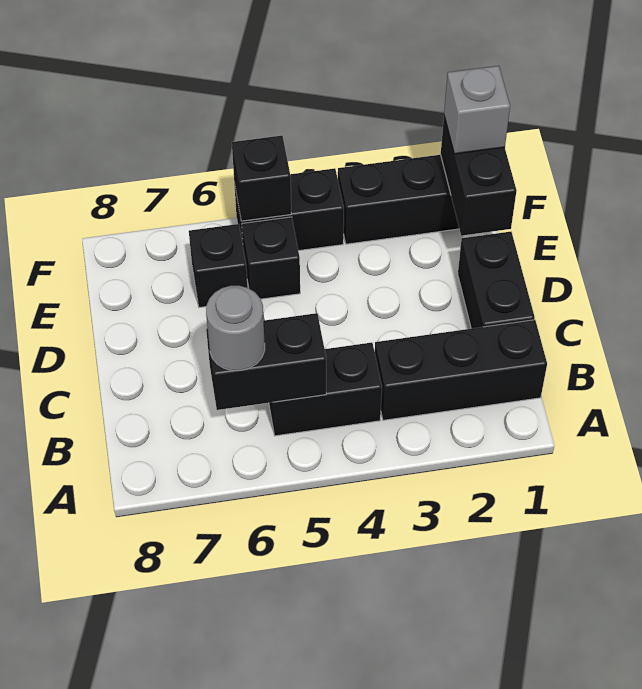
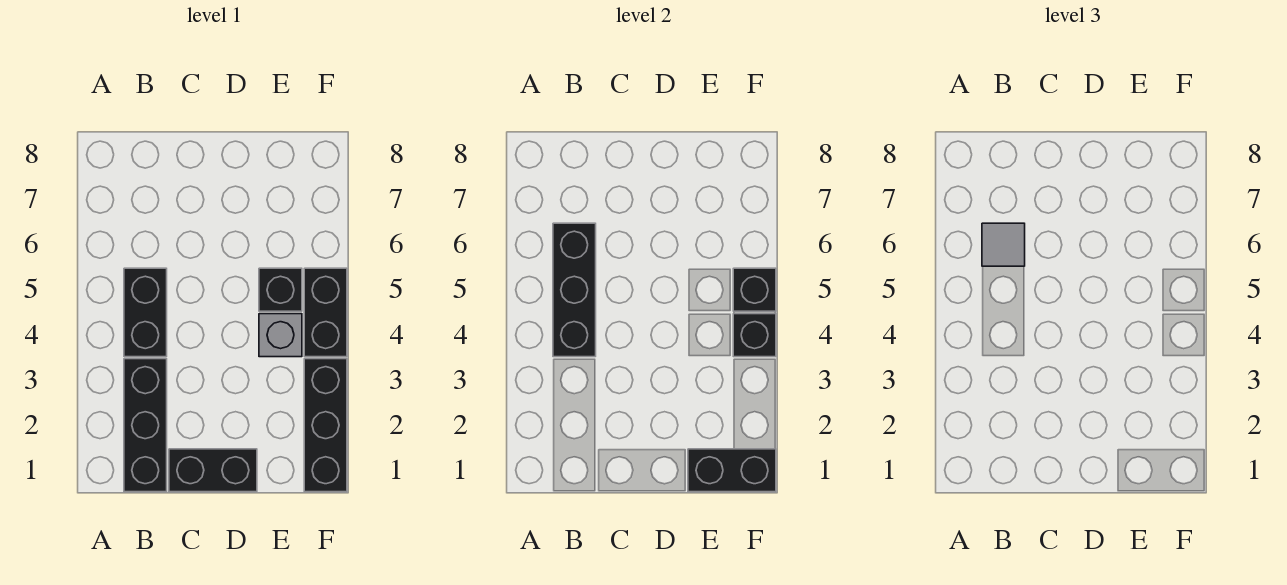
black 1x2 brick [206,313,326,410] -> black 1x3 brick [553,223,596,357]
grey 1x1 round brick [206,286,265,371] -> grey 1x1 tile [982,223,1025,266]
black 1x1 brick [189,224,248,308] -> black 1x1 brick moved to [733,314,776,357]
grey 1x1 brick [444,66,510,154] -> grey 1x1 brick moved to [259,314,302,357]

